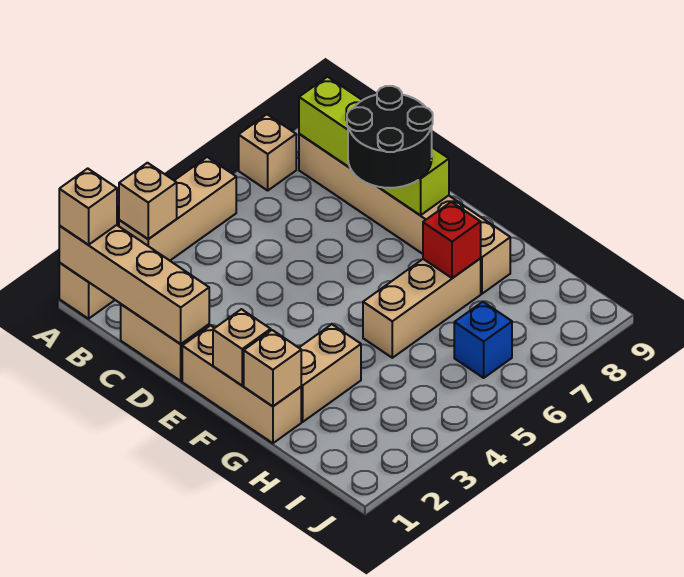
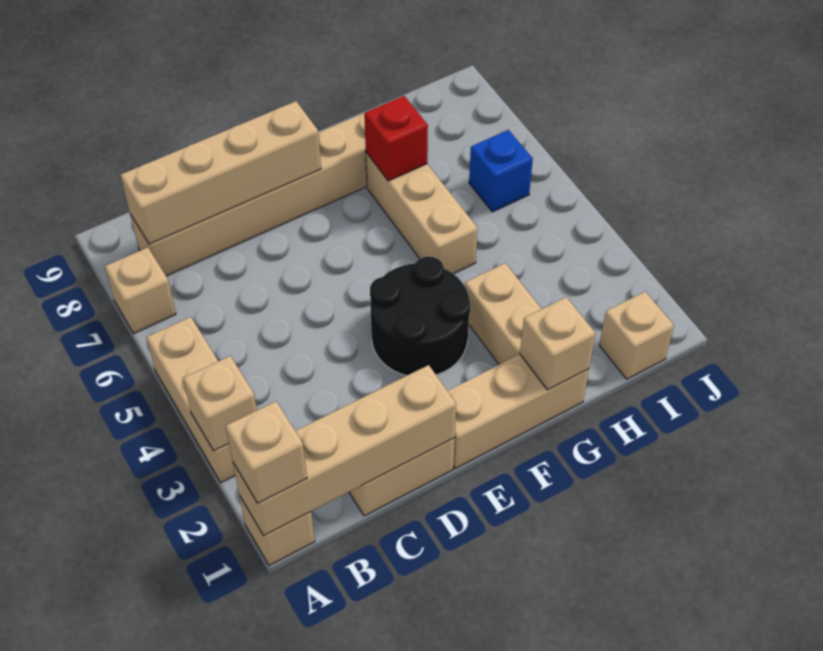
lime 1x4 brick [299,77,449,215] -> tan 1x4 brick [121,101,321,244]
black 2x2 round brick [347,86,433,188] -> black 2x2 round brick moved to [370,256,471,376]
tan 1x1 brick [213,309,271,385] -> tan 1x1 brick moved to [599,292,674,379]

